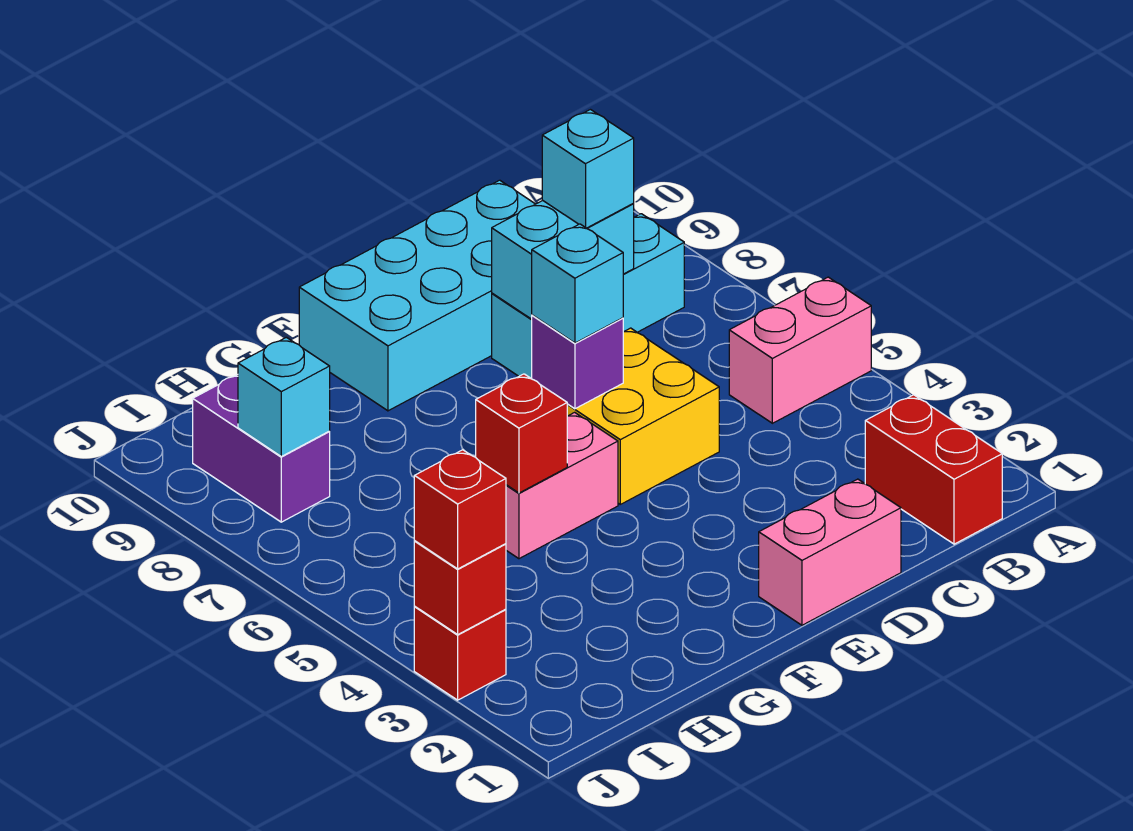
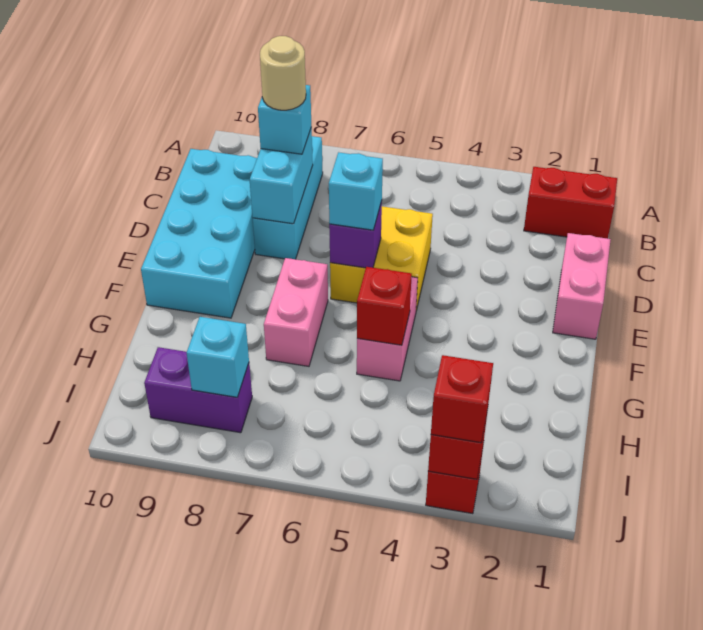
pink 1x2 brick [729,277,871,423] -> pink 1x2 brick moved to [264,258,328,366]
none -> tan 1x1 round brick [260,36,306,110]

